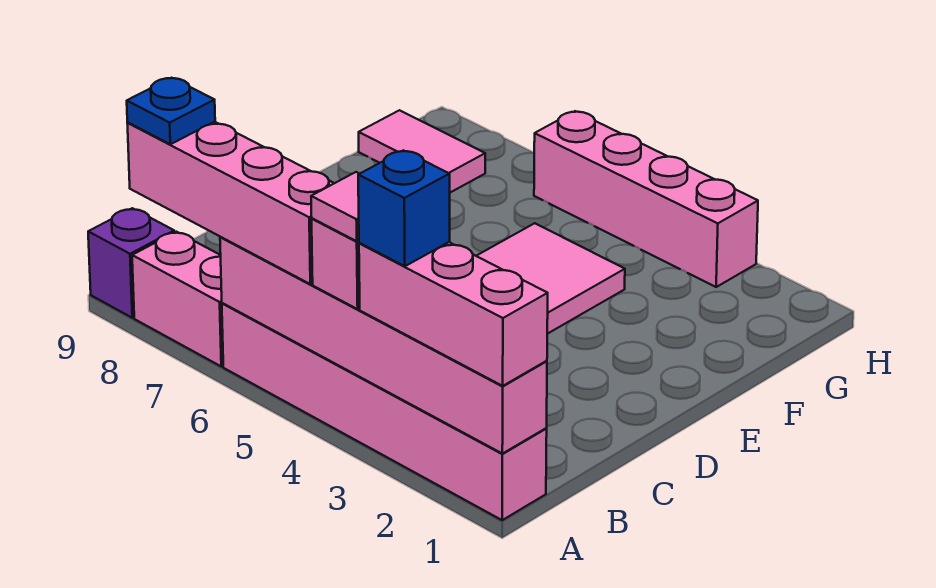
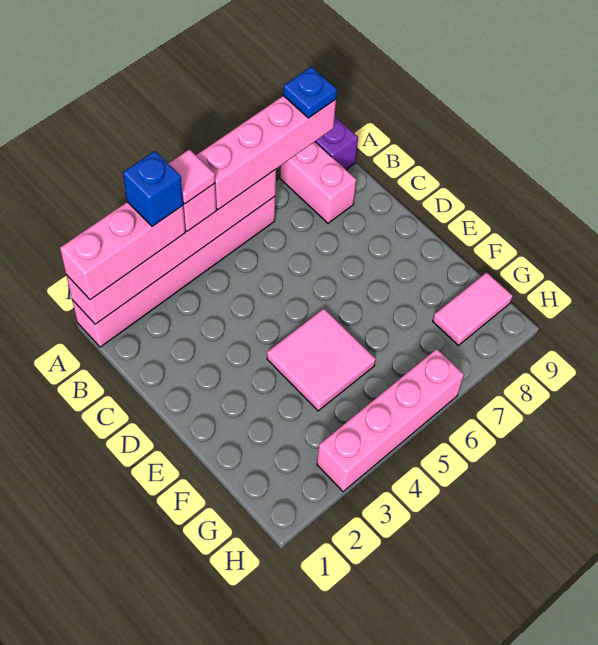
pink 1x2 brick [132,232,223,366] -> pink 1x2 brick turned to [280,142,356,223]

